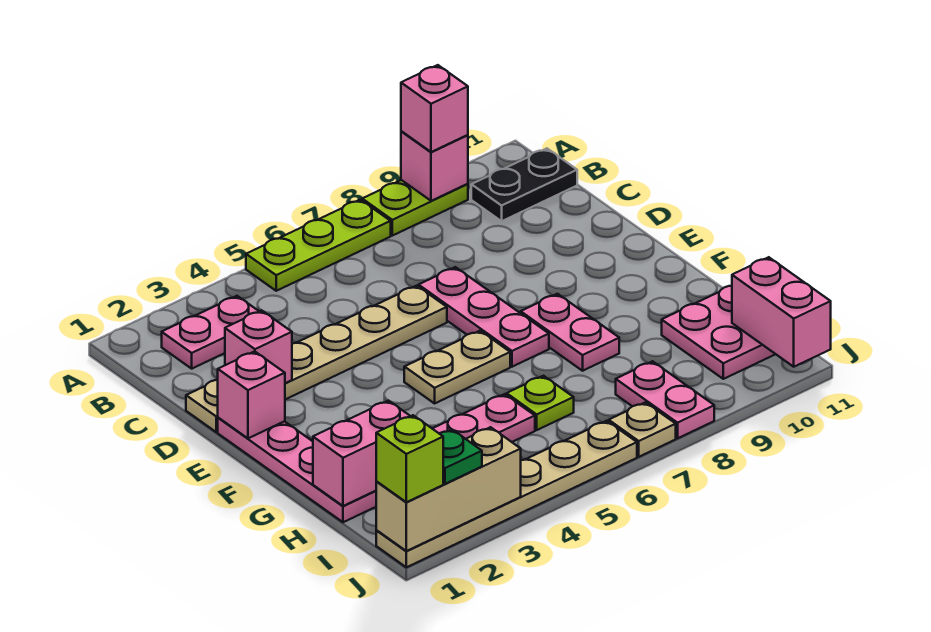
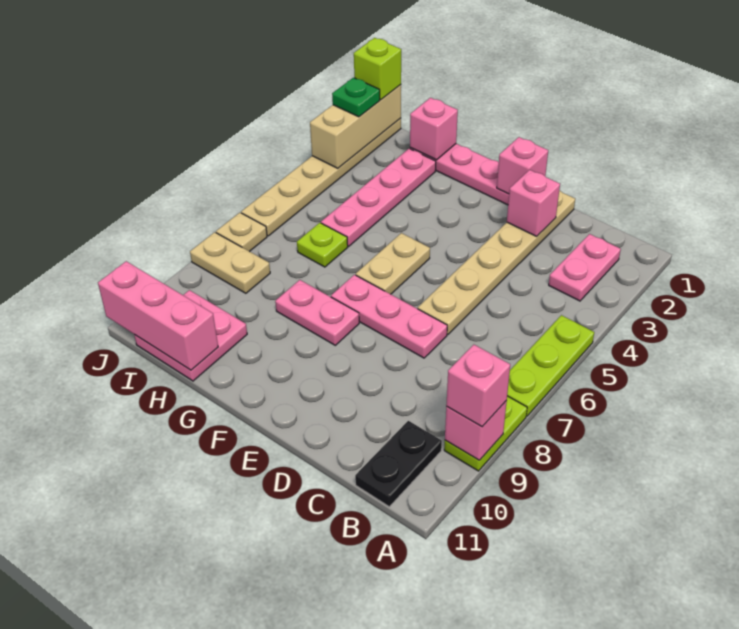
pink 1x2 brick [313,400,410,506] -> pink 1x1 brick [410,98,458,160]
pink 1x2 plate [616,361,714,438] -> tan 1x2 plate [190,232,270,293]
pink 1x2 brick [732,257,831,367] -> pink 1x3 brick [98,261,218,370]

